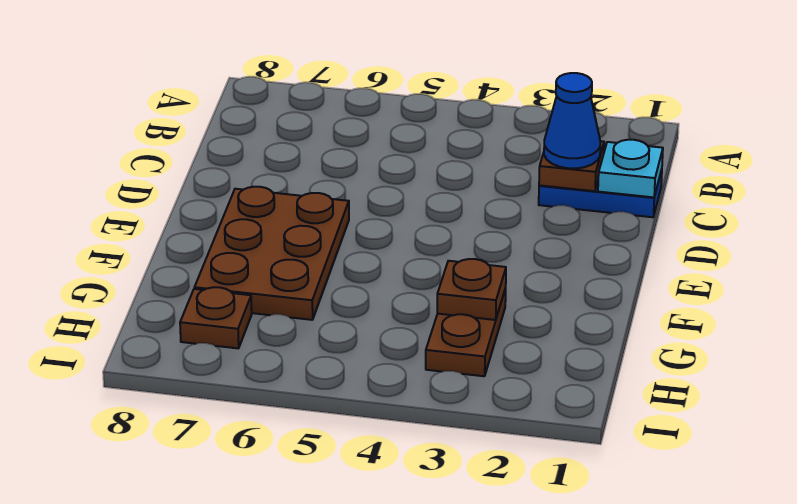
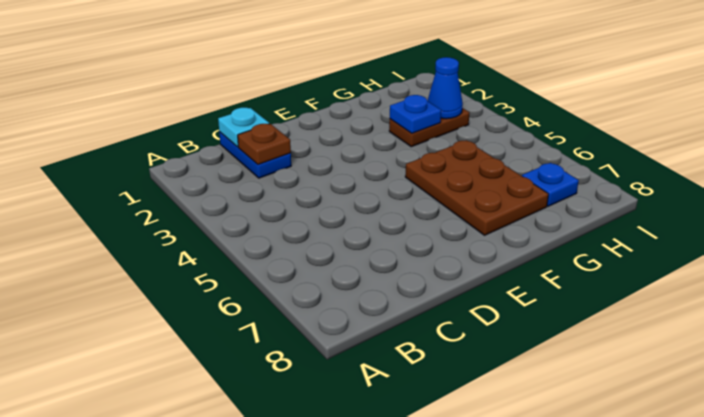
blue 1x1 cone [544,73,600,168] -> blue 1x1 cone moved to [427,57,463,119]
brown 2x3 plate [194,187,349,320] -> brown 2x3 plate turned to [405,140,548,235]
brown 1x1 plate [437,259,506,320] -> blue 1x1 plate [390,95,441,133]
brown 1x1 plate [180,287,252,348] -> blue 1x1 plate [522,163,579,206]

